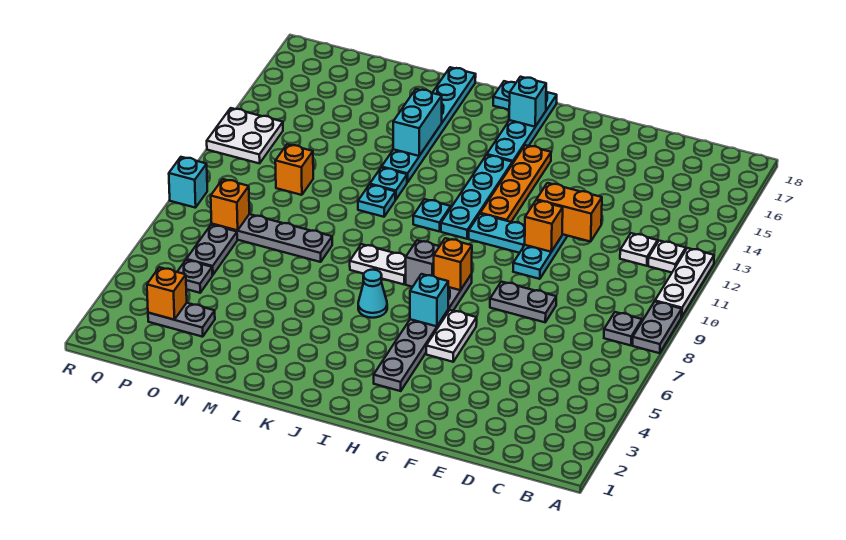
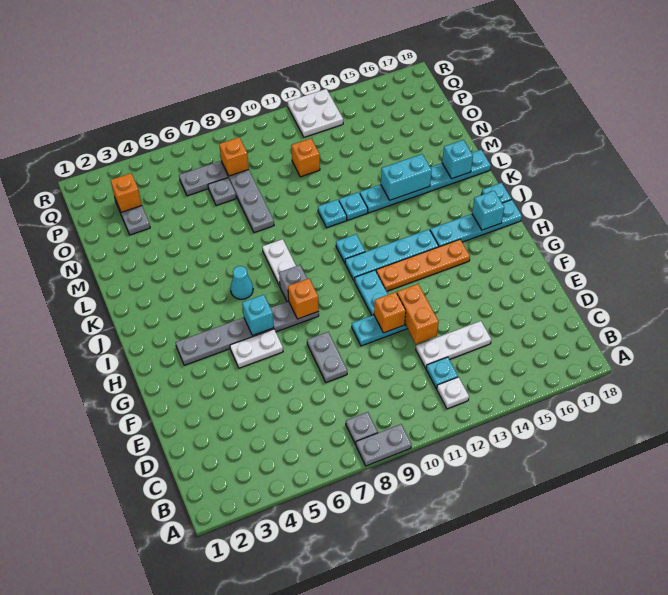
white 1x3 plate [655,248,714,317] -> white 1x3 plate moved to [416,321,491,368]
white 1x1 plate [620,233,658,266] -> cyan 1x1 plate [426,357,458,389]
grey 1x1 plate [177,260,212,293] -> grey 1x1 plate moved to [208,178,236,206]
cyan 1x1 brick [169,157,207,208] -> cyan 1x1 brick moved to [442,140,473,179]

